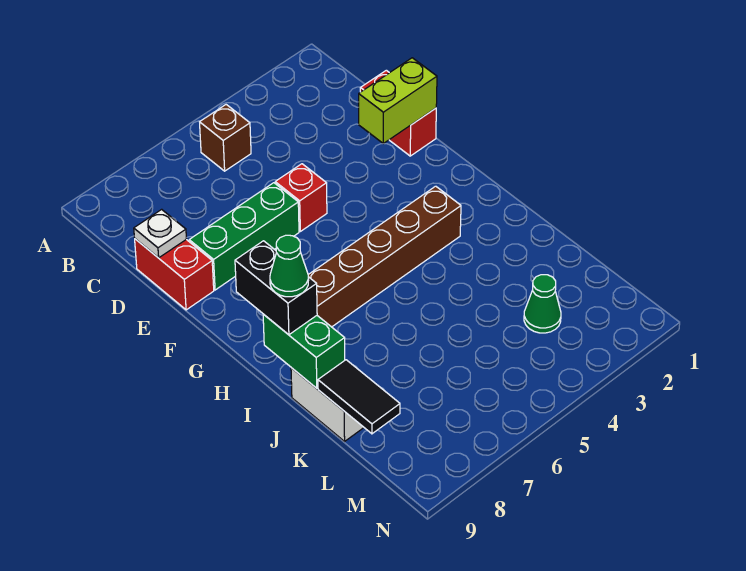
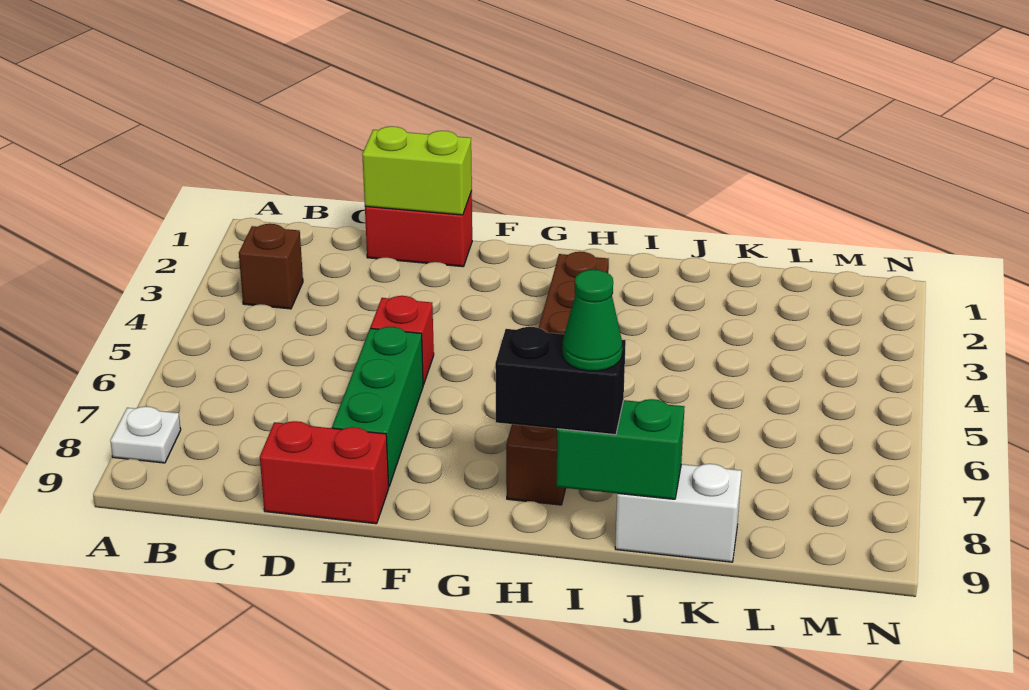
brown 1x1 brick [200,105,251,171] -> brown 1x1 brick moved to [239,224,303,309]
white 1x1 plate [134,209,186,258] -> white 1x1 plate moved to [110,406,181,463]
lime 1x2 brick [359,58,437,144] -> lime 1x2 brick turned to [362,126,472,215]
black 1x2 tile [318,360,400,434] -> none
green 1x1 cone [524,275,561,333] -> none

